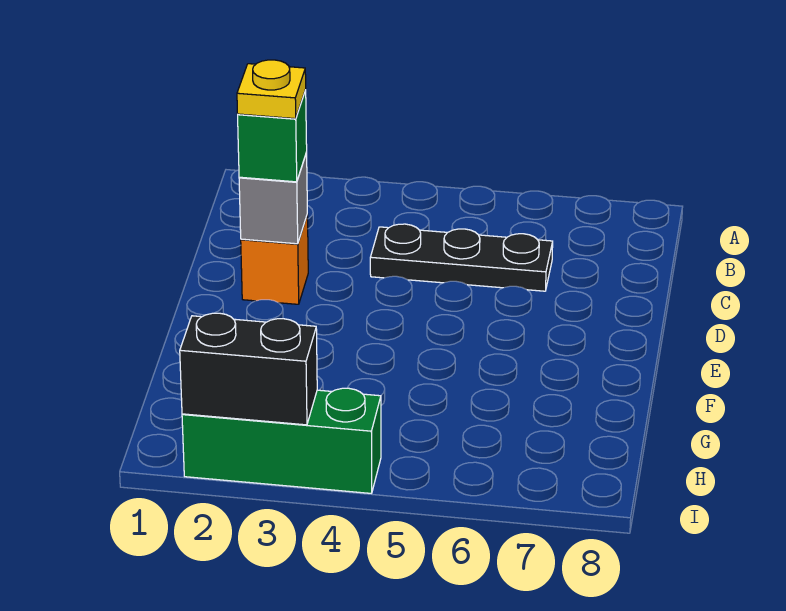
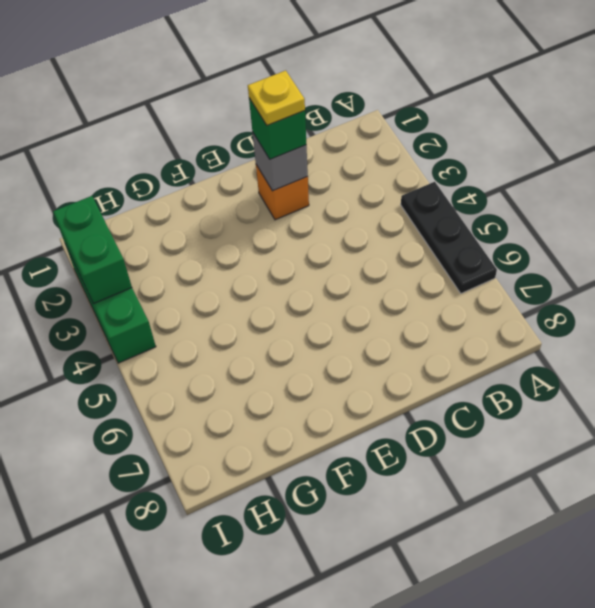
black 1x3 plate [370,224,553,291] -> black 1x3 plate moved to [401,182,497,293]
black 1x2 brick [180,313,317,425] -> green 1x2 brick [53,196,132,304]

